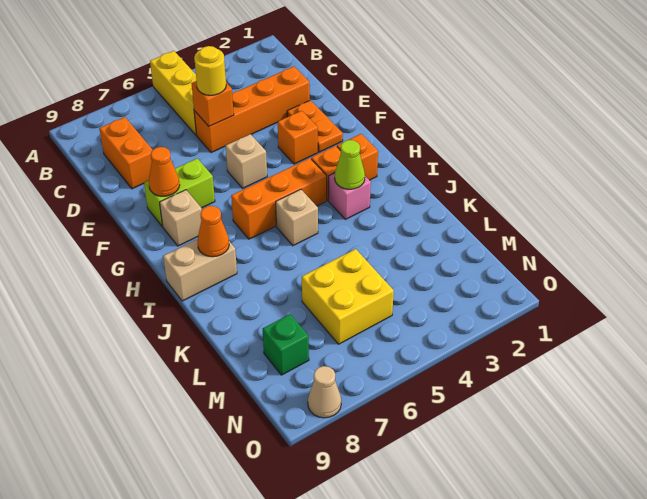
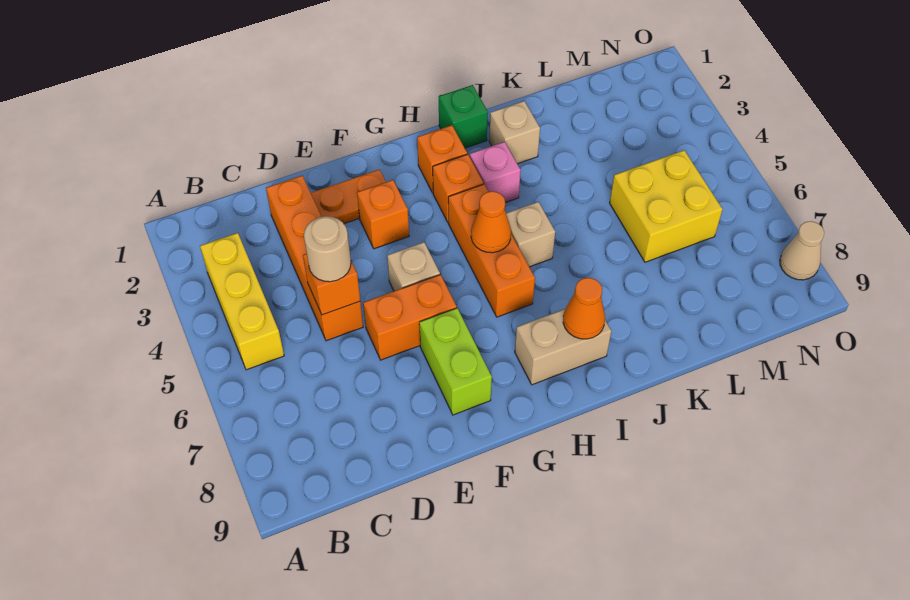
yellow 1x3 brick [150,51,196,135] -> yellow 1x3 brick turned to [200,233,284,370]
orange 1x2 brick [99,117,152,189] -> orange 1x2 brick moved to [363,274,457,360]
yellow 1x1 round brick [194,46,226,95] -> tan 1x1 round brick [304,216,351,282]
orange 1x1 cone [149,147,180,196] -> orange 1x1 cone moved to [471,191,511,253]
tan 1x1 brick [160,190,202,246] -> tan 1x1 brick moved to [489,101,540,164]
lime 1x1 cone [335,140,365,189] -> none
tan 1x2 brick [163,240,237,301] -> tan 1x2 brick turned to [515,309,611,385]
green 1x1 brick [263,314,309,375] -> green 1x1 brick moved to [439,85,488,148]

